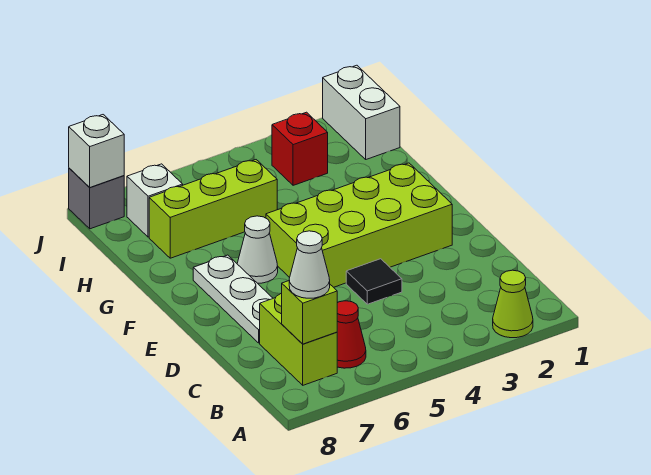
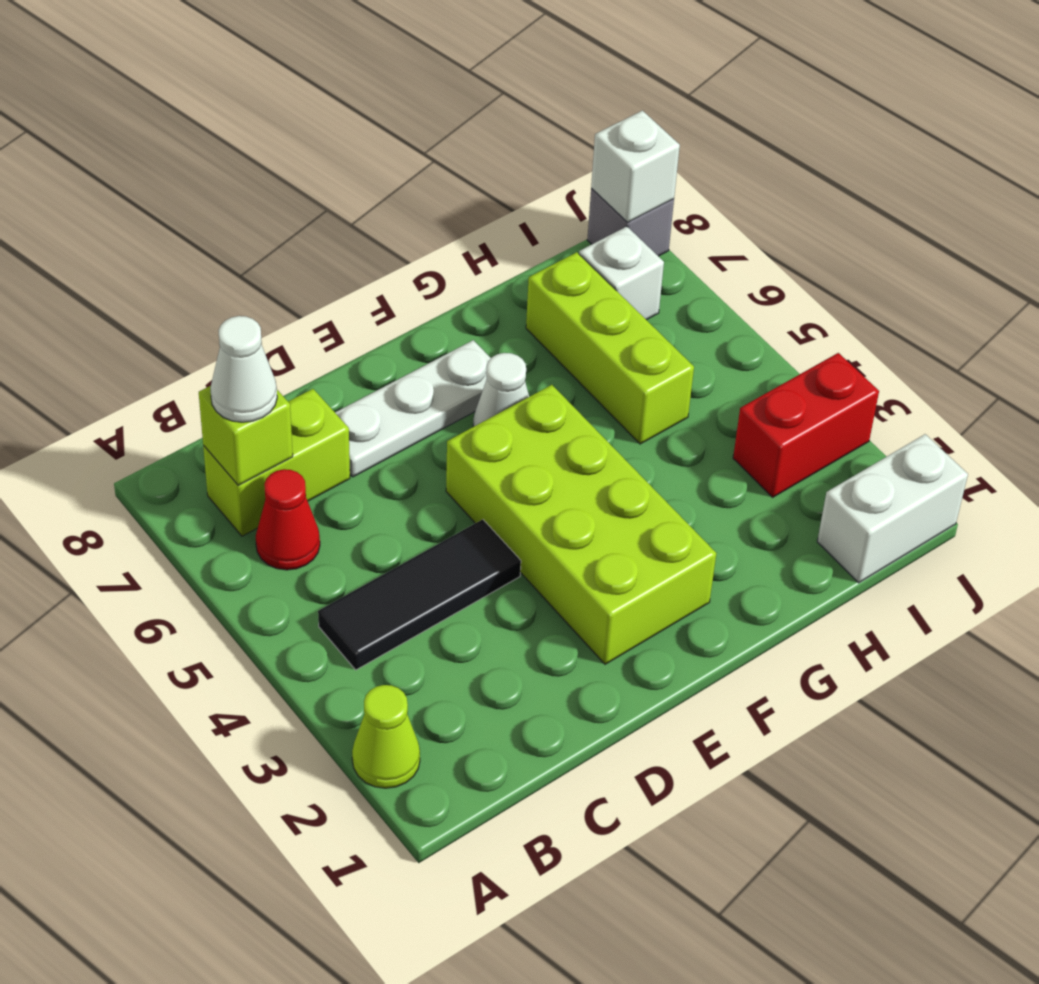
black 1x1 tile [346,259,402,304] -> black 1x3 tile [318,519,521,670]
red 1x1 brick [272,112,328,185] -> red 1x2 brick [733,353,879,497]

